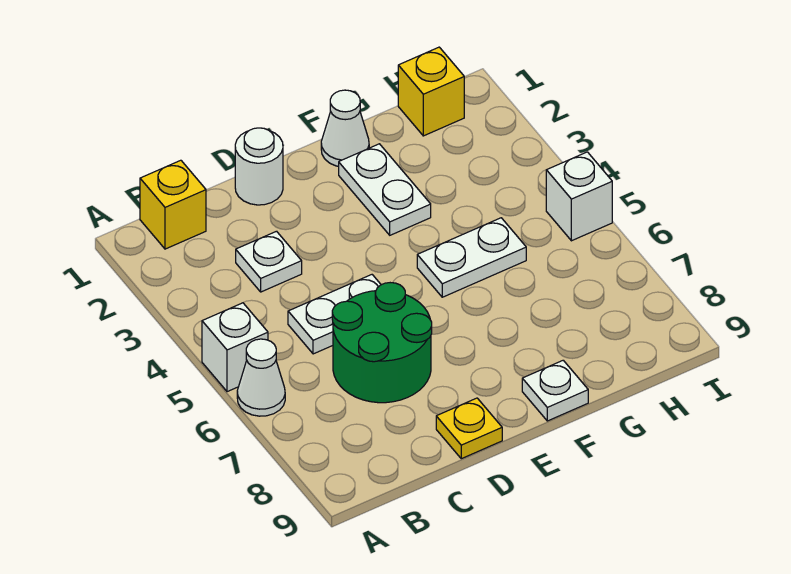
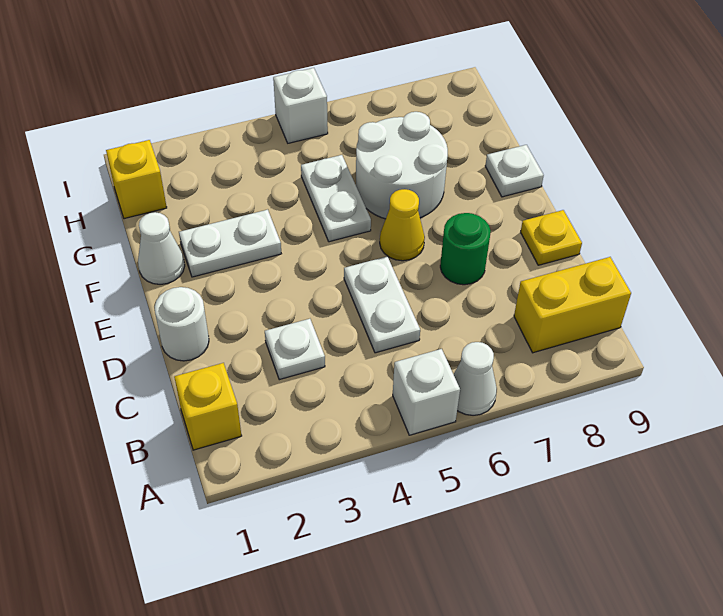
none -> yellow 1x2 brick [514,257,631,353]
green 2x2 round brick [332,283,432,403] -> green 1x1 round brick [440,213,491,285]
none -> yellow 1x1 cone [380,189,425,261]
none -> white 2x2 round brick [356,112,448,219]

